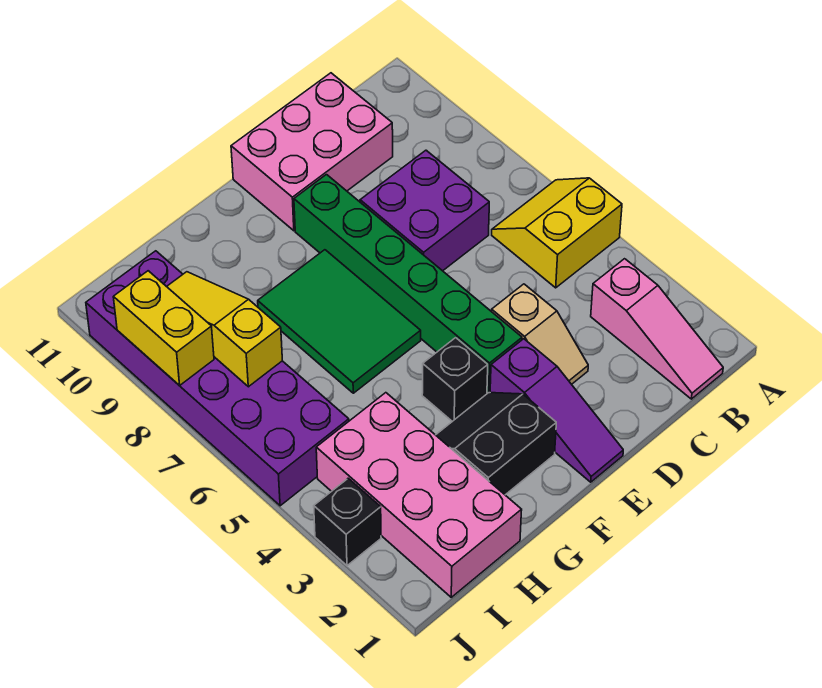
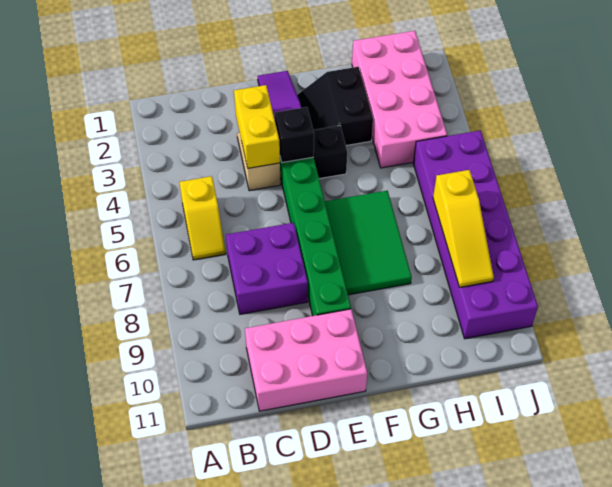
yellow 2x2 slope [492,178,622,288] -> yellow 1x2 slope [179,176,226,260]
pink 1x3 slope [591,259,723,399] -> none
black 2x2 slope [436,393,556,495] -> black 2x2 slope turned to [297,67,373,145]
black 1x1 brick [314,478,381,566] -> black 1x1 brick moved to [275,107,314,163]
yellow 1x2 brick [113,271,214,386] -> yellow 1x2 brick moved to [234,85,280,168]

